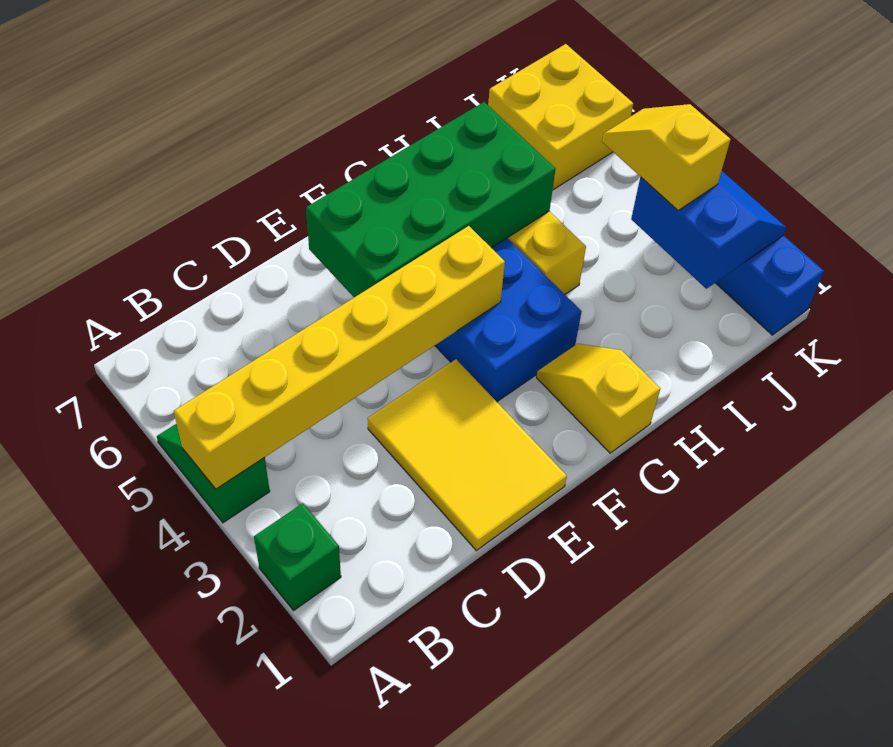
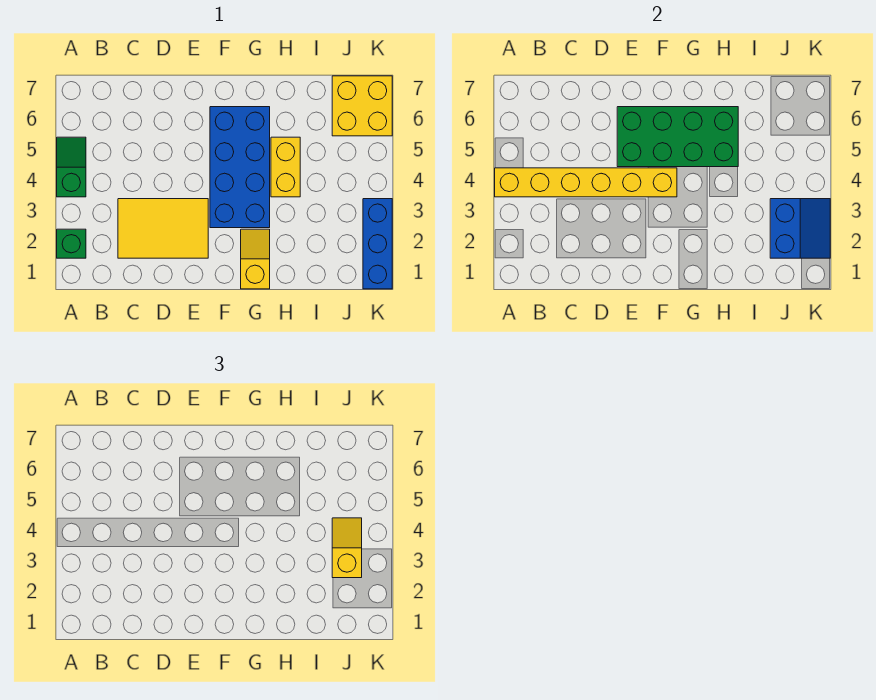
yellow 2x3 tile [368,359,567,551] -> yellow 2x3 tile turned to [118,199,208,258]

